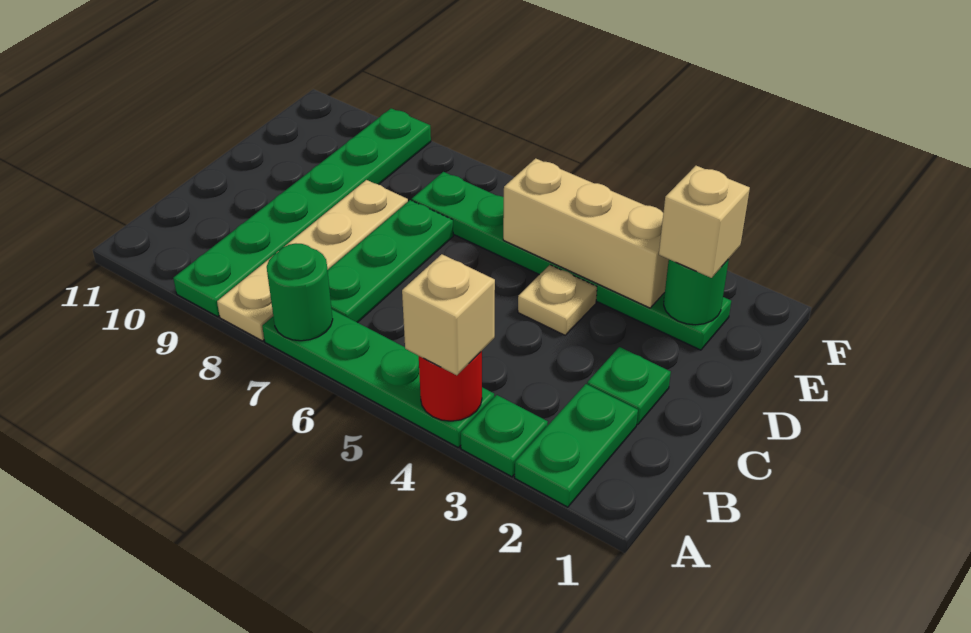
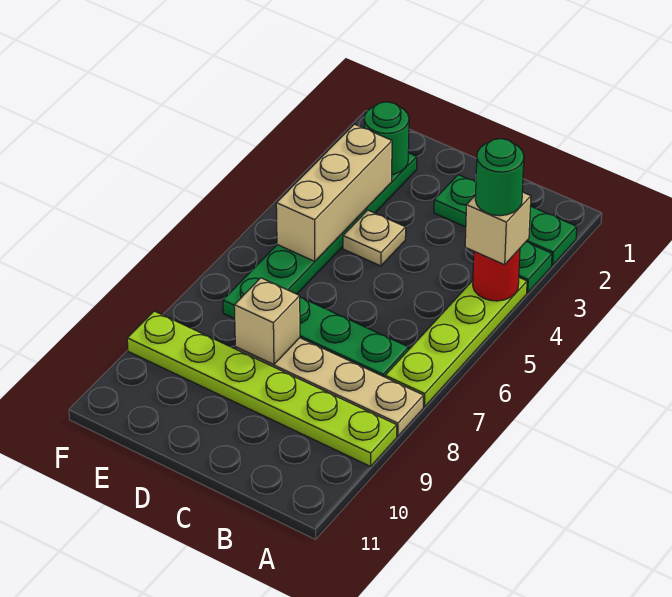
green 1x4 plate [262,310,494,447] -> lime 1x4 plate [385,278,527,407]
green 1x1 round brick [267,244,333,341] -> green 1x1 round brick moved to [475,139,524,216]
green 1x6 plate [173,108,431,317] -> lime 1x6 plate [127,311,397,466]
tan 1x1 brick [659,166,750,278] -> tan 1x1 brick moved to [234,278,300,364]

